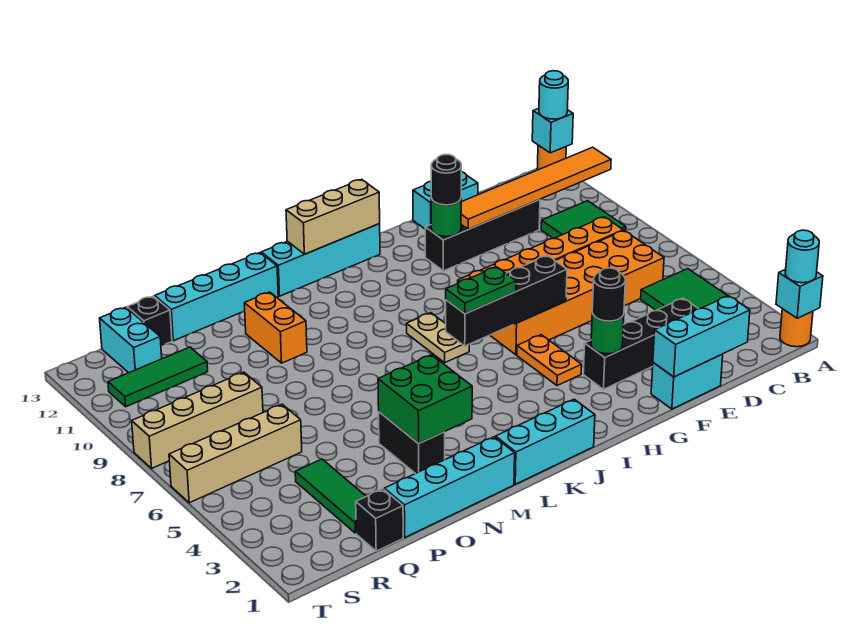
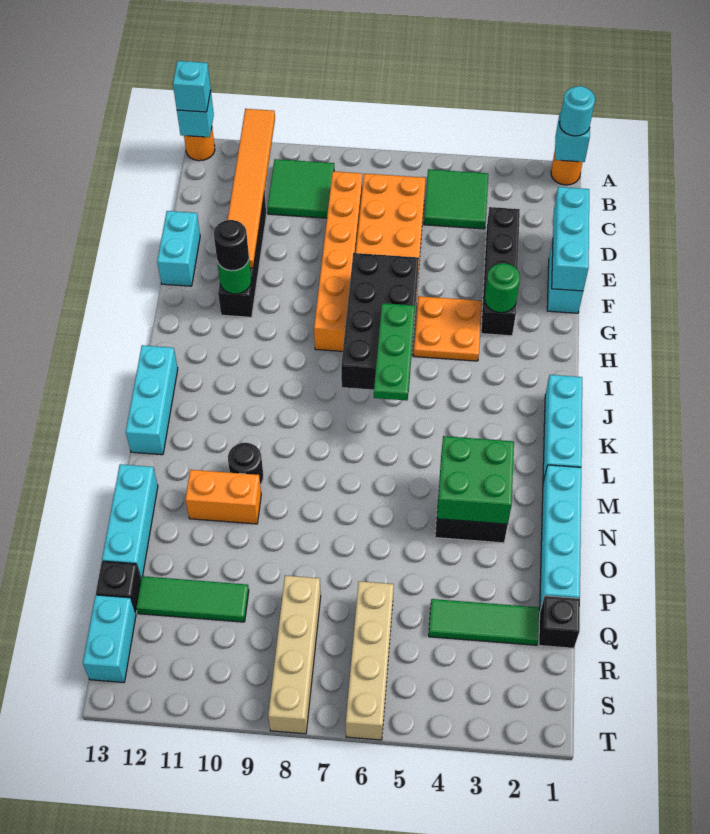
cyan 1x1 round brick [539,71,568,119] -> cyan 1x1 brick [173,61,211,112]
black 1x1 round brick [592,268,625,321] -> black 1x1 round brick moved to [228,443,263,485]
black 1x4 brick [446,256,567,346] -> black 2x4 brick [341,253,419,392]
orange 1x2 plate [517,335,582,386] -> orange 2x2 plate [414,296,482,361]
green 1x2 plate [446,267,516,314] -> green 1x3 plate [374,303,415,400]
cyan 1x4 brick [261,224,380,296] -> cyan 1x3 brick [126,345,178,455]
tan 1x3 brick [286,179,380,254] -> none
tan 1x2 plate [407,313,469,362] -> none
cyan 1x4 brick [155,253,278,341] -> cyan 1x3 brick [102,464,158,578]
green 1x3 tile [108,347,208,407] -> green 1x3 tile turned to [136,576,249,622]
cyan 1x2 brick [100,307,162,373] -> cyan 1x2 brick turned to [83,595,136,682]

